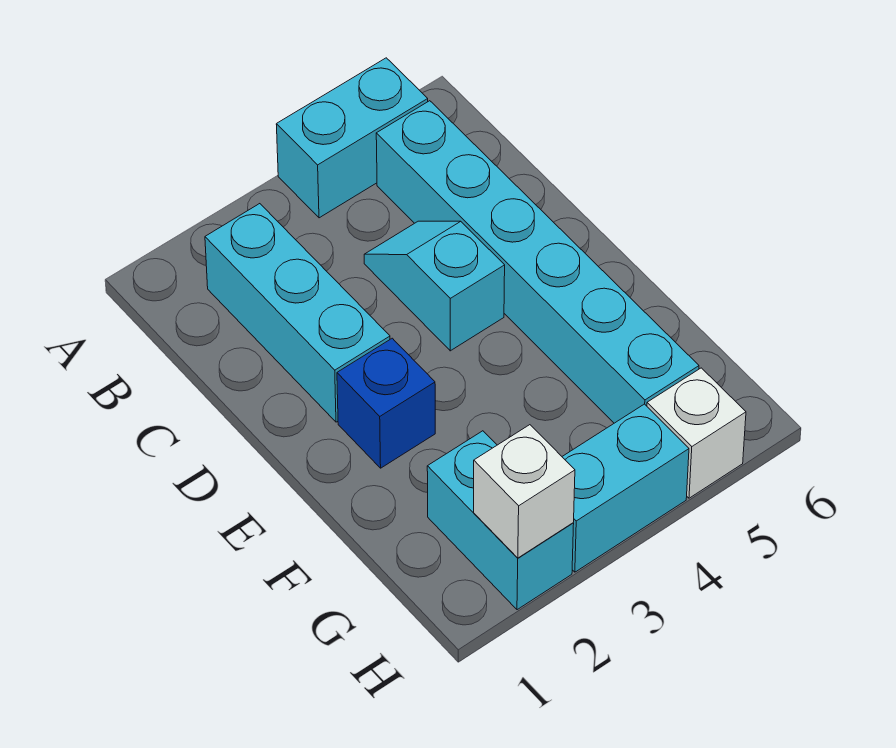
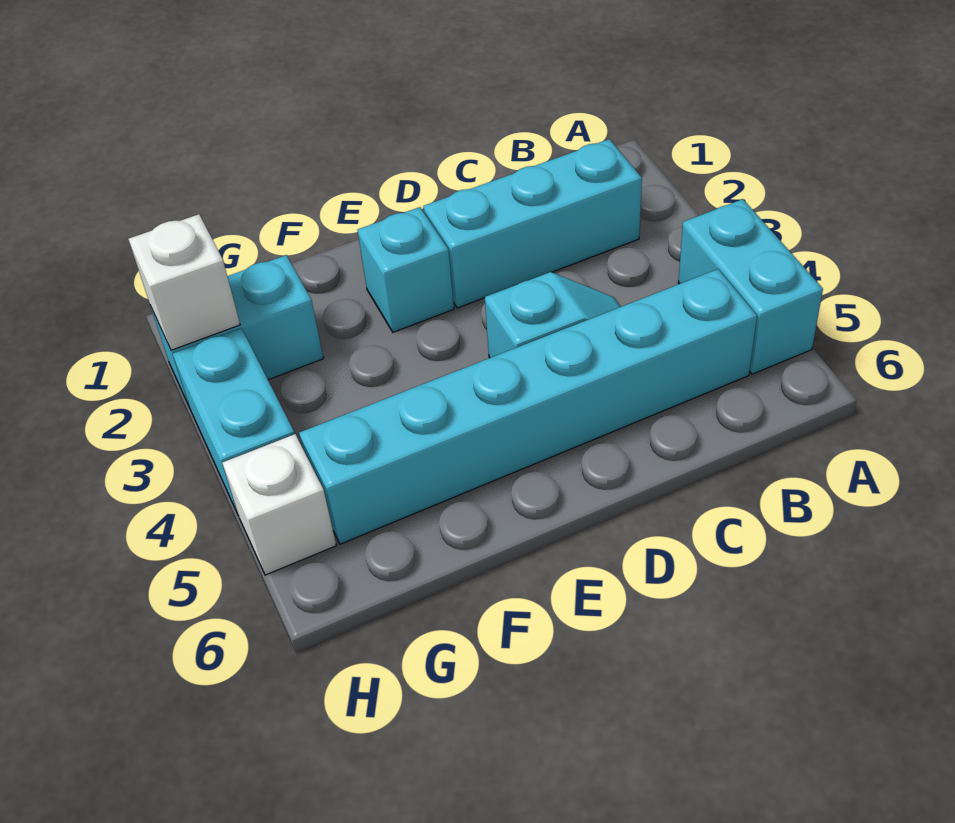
blue 1x1 brick [337,338,435,468] -> cyan 1x1 brick [357,207,454,332]

